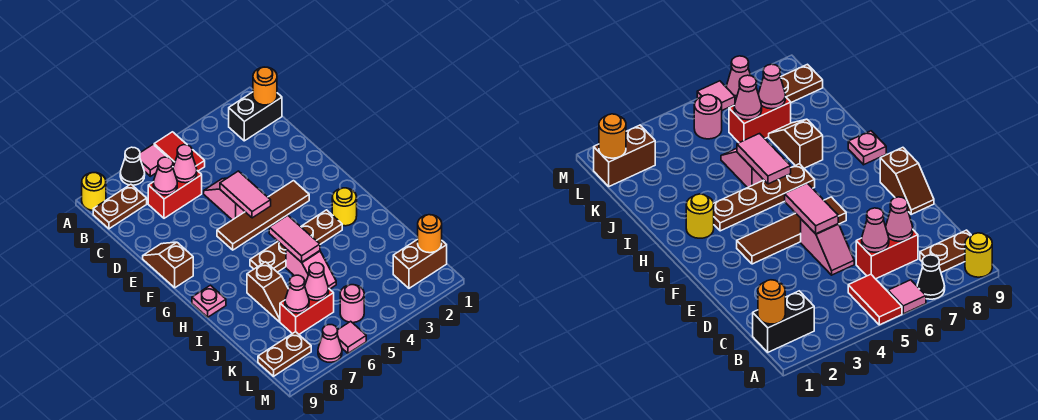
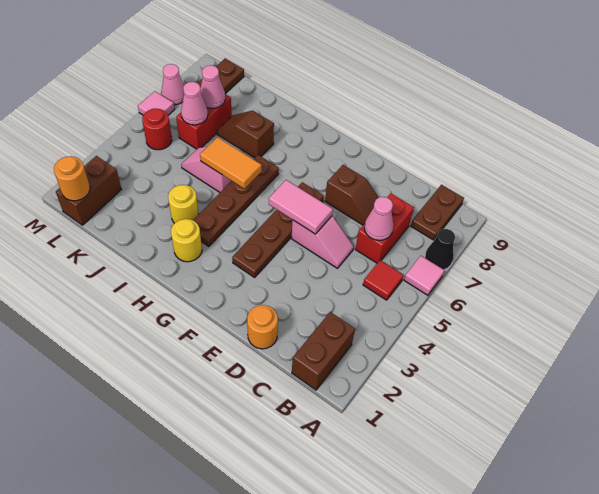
red 1x2 tile [154,132,205,171] -> red 1x1 tile [363,260,403,300]
yellow 1x1 round brick [82,173,106,210] -> yellow 1x1 round brick moved to [168,185,199,223]
black 1x2 brick [229,92,282,141] -> brown 1x2 brick [292,312,355,390]
orange 1x1 round brick [253,67,277,105] -> orange 1x1 round brick moved to [247,305,278,349]
pink 1x1 cone [153,157,177,195] -> none
brown 1x2 slope [143,242,193,288] -> brown 1x2 slope moved to [325,165,379,225]
brown 1x4 tile [217,181,309,250] -> brown 1x4 plate [232,182,324,277]
pink 1x2 tile [269,215,320,262] -> orange 1x2 tile [200,137,262,189]
pink 1x1 plate [192,285,226,317] -> none
pink 1x1 round brick [340,285,364,323] -> red 1x1 round brick [142,108,172,150]

